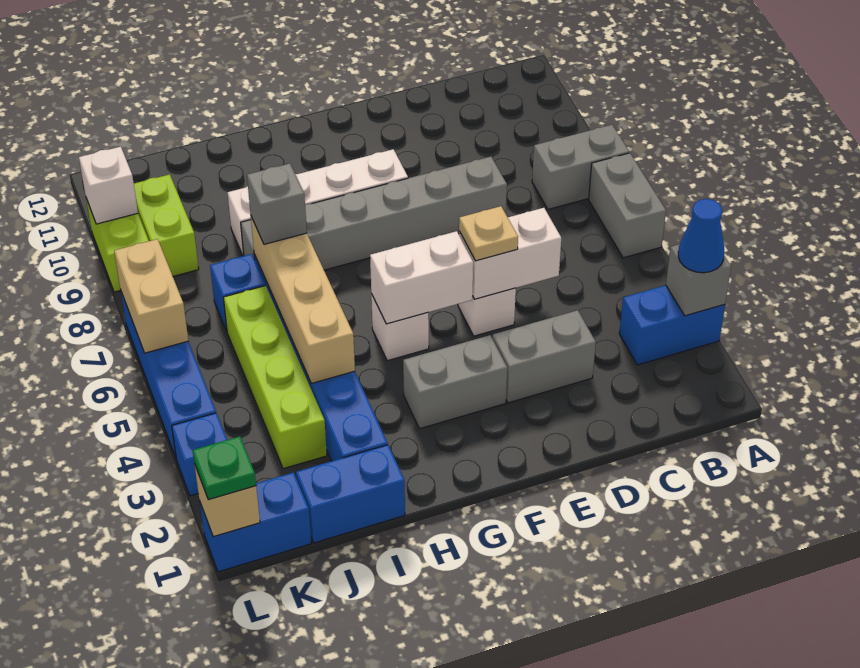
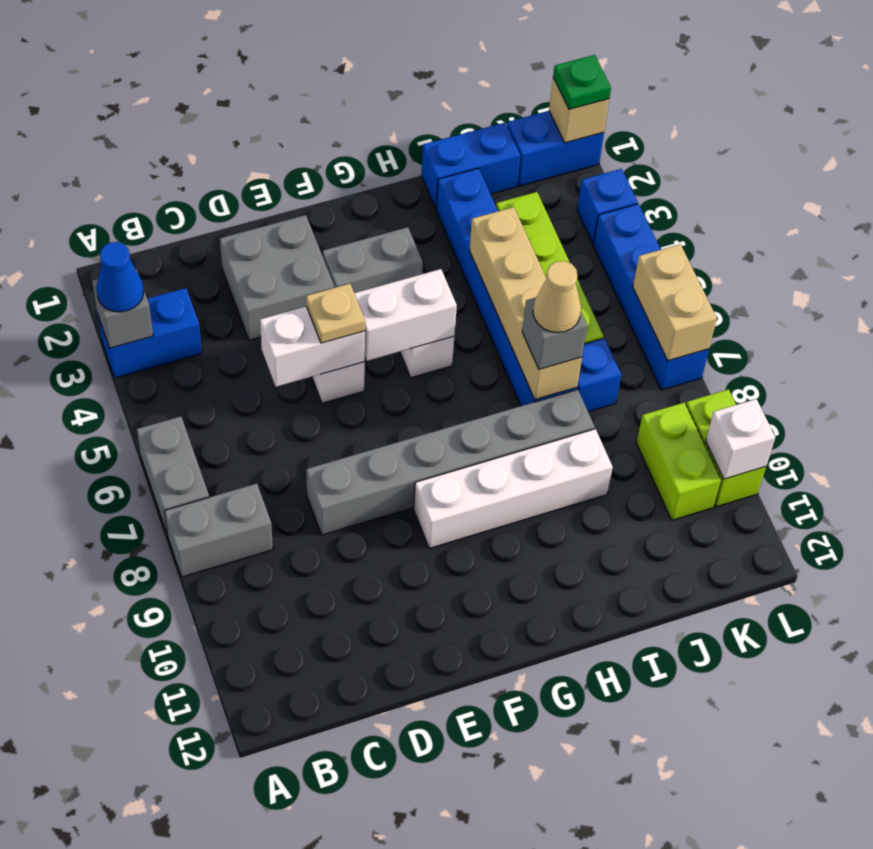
grey 1x2 brick [492,310,596,403] -> grey 2x2 brick [220,215,334,340]
none -> tan 1x1 cone [533,261,581,333]

